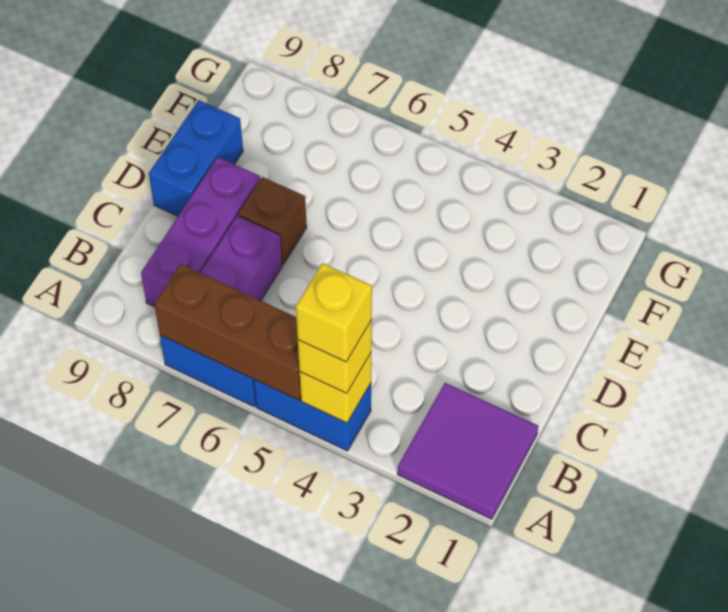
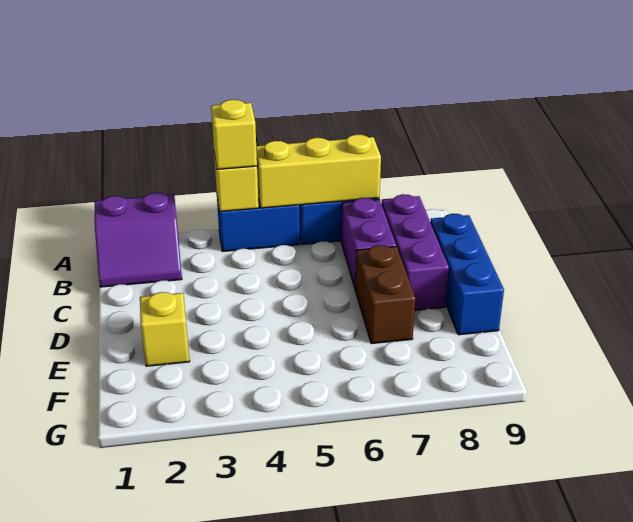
purple 2x2 tile [397,383,538,519] -> purple 2x2 slope [94,193,182,287]
yellow 1x1 brick [296,263,372,362] -> yellow 1x1 brick moved to [140,292,190,366]
brown 1x3 brick [154,264,301,400] -> yellow 1x3 brick [256,134,381,208]
brown 1x1 brick [238,177,307,264] -> brown 1x2 brick [355,245,415,344]
blue 1x2 brick [149,100,243,216] -> blue 1x3 brick [430,214,504,335]

